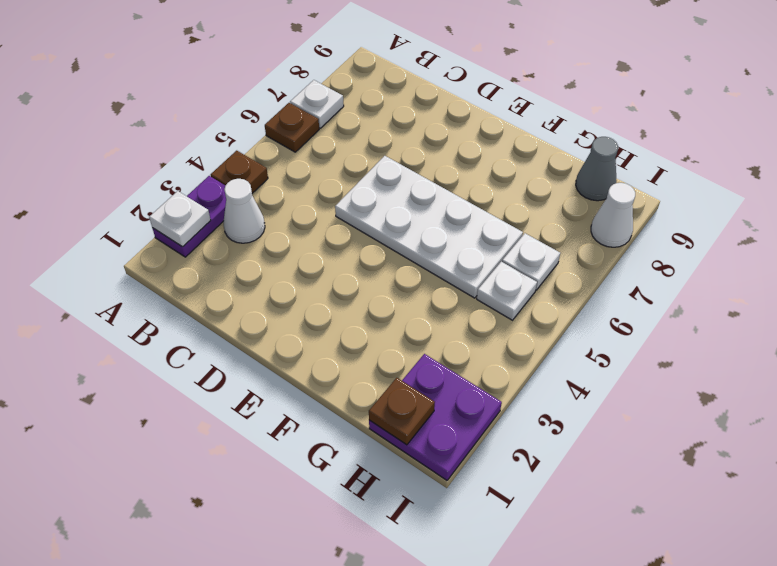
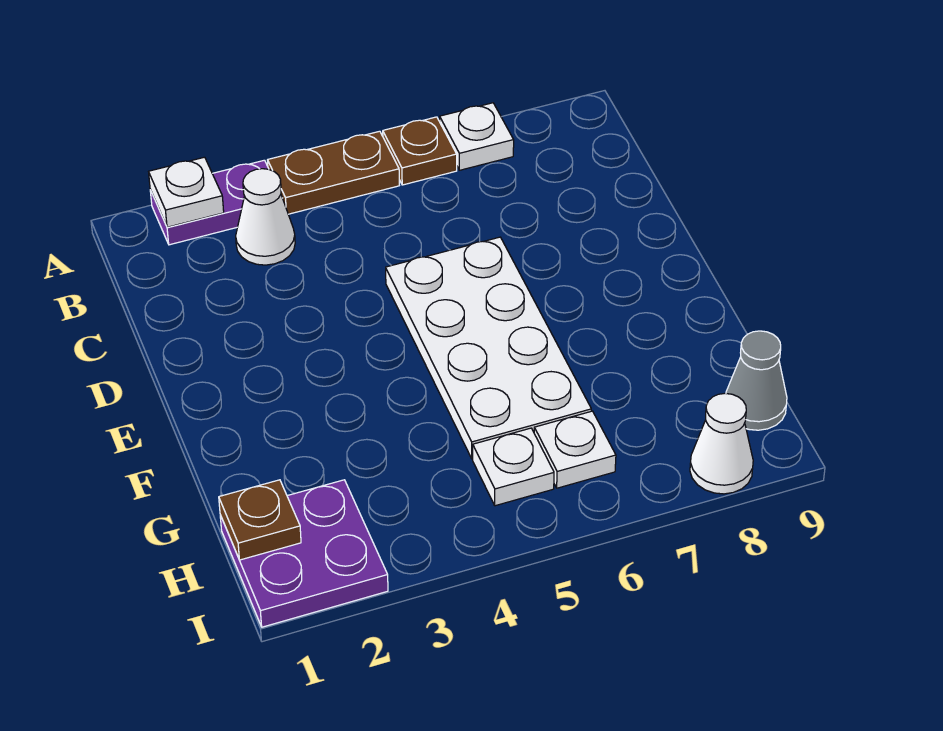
brown 1x1 plate [211,151,268,193] -> brown 1x2 plate [268,131,399,214]

